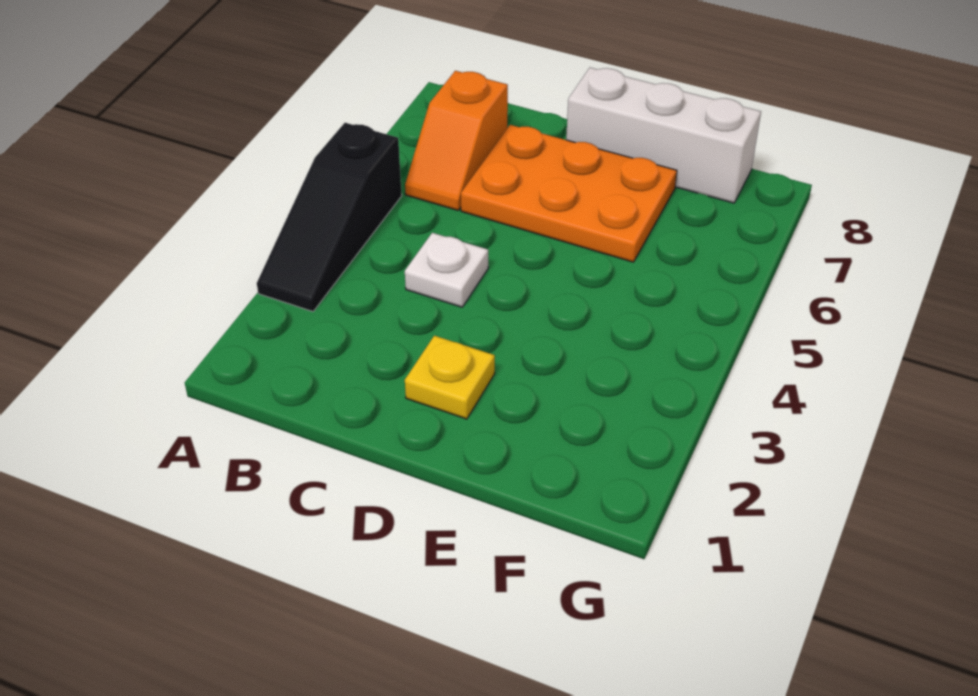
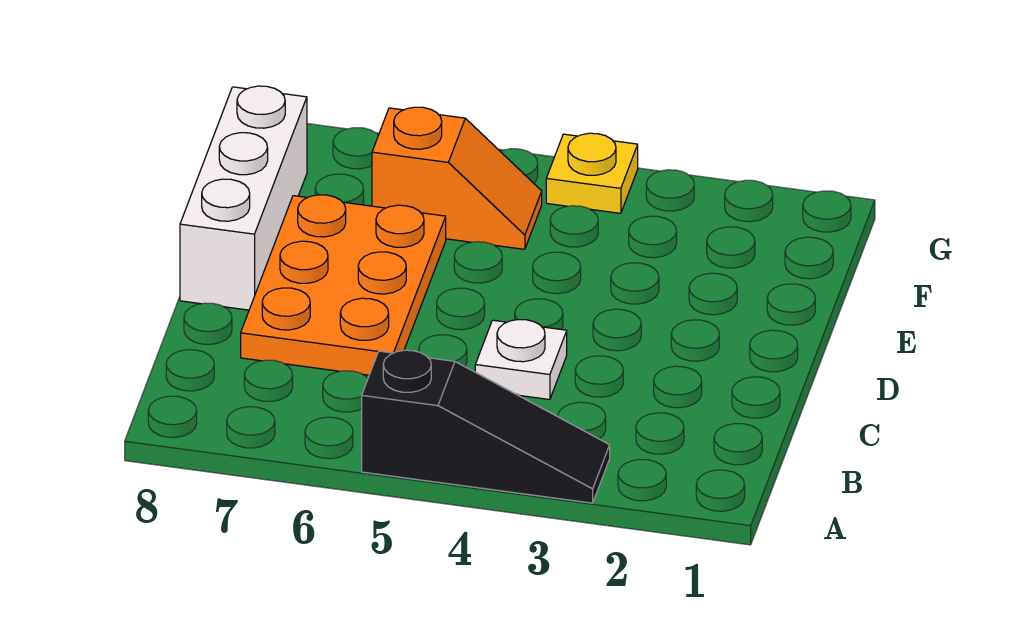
orange 1x2 slope [405,71,508,210] -> orange 1x2 slope moved to [372,107,542,249]
yellow 1x1 plate [405,336,495,419] -> yellow 1x1 plate moved to [546,133,638,213]

